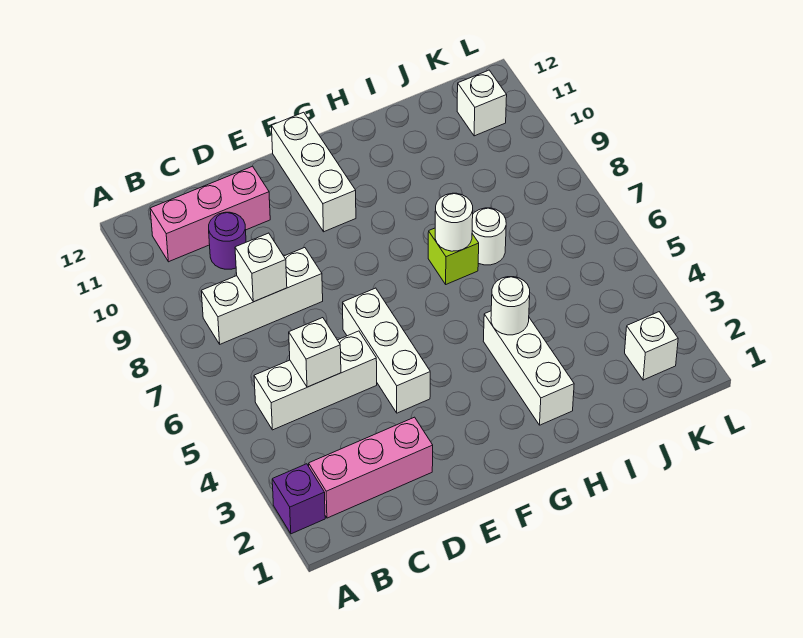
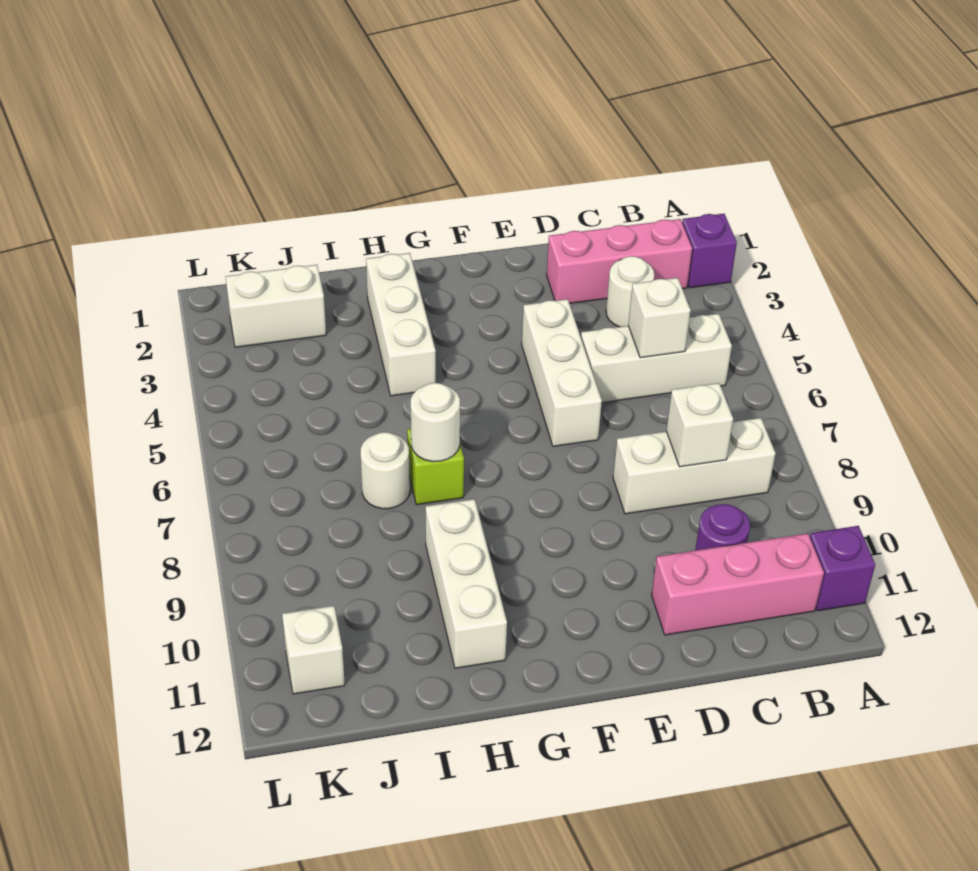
none -> purple 1x1 brick [810,526,875,611]
white 1x3 brick [272,112,356,232] -> white 1x3 brick moved to [426,499,507,668]
white 1x1 round brick [491,277,530,335] -> white 1x1 round brick moved to [606,256,654,327]
white 1x1 brick [625,312,678,380] -> white 1x2 brick [225,265,326,347]

